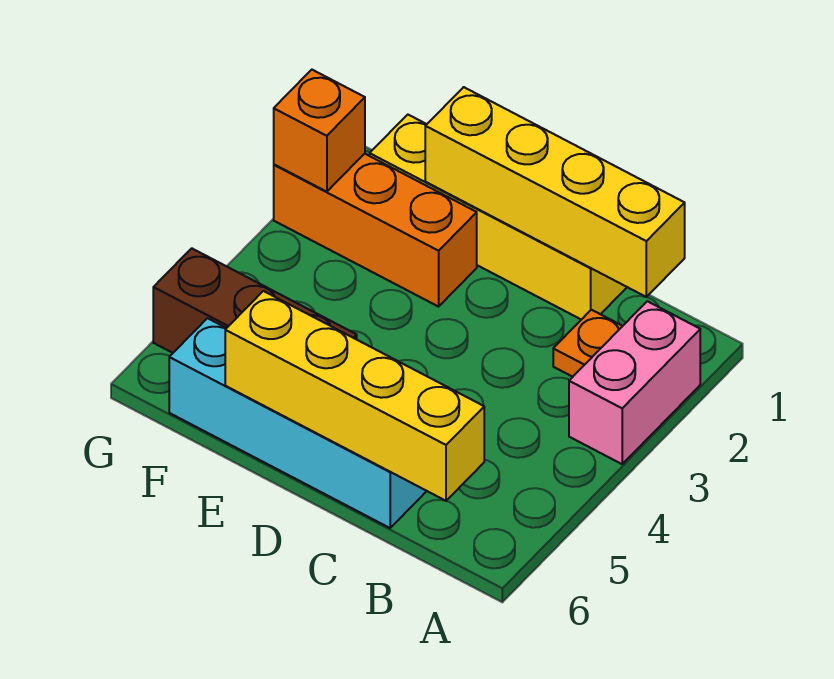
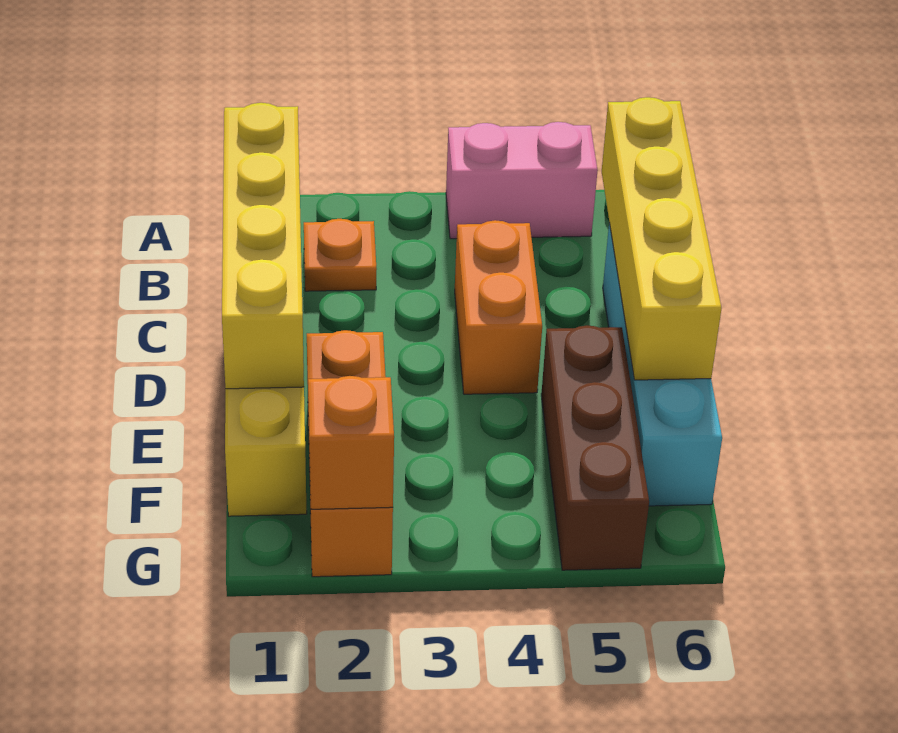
pink 1x2 brick [569,301,700,464] -> pink 1x2 brick moved to [446,122,598,239]
none -> orange 1x2 brick [455,220,542,394]

